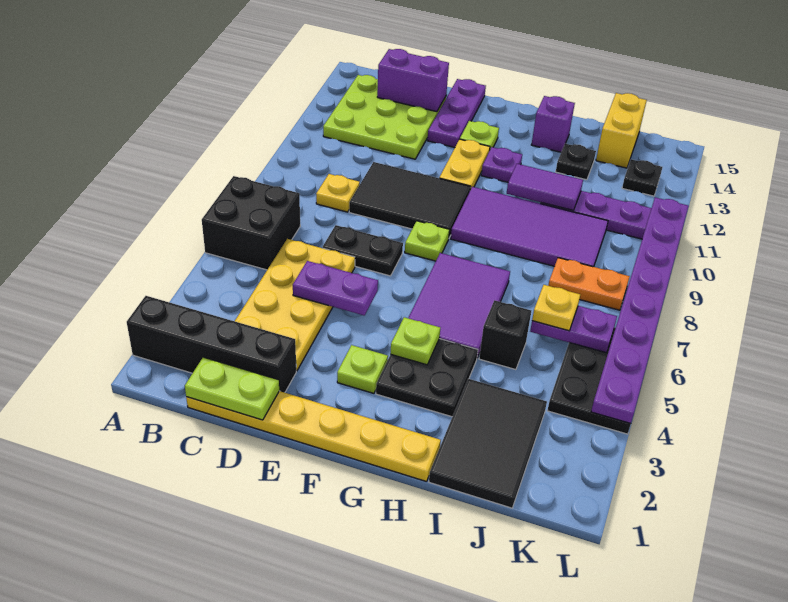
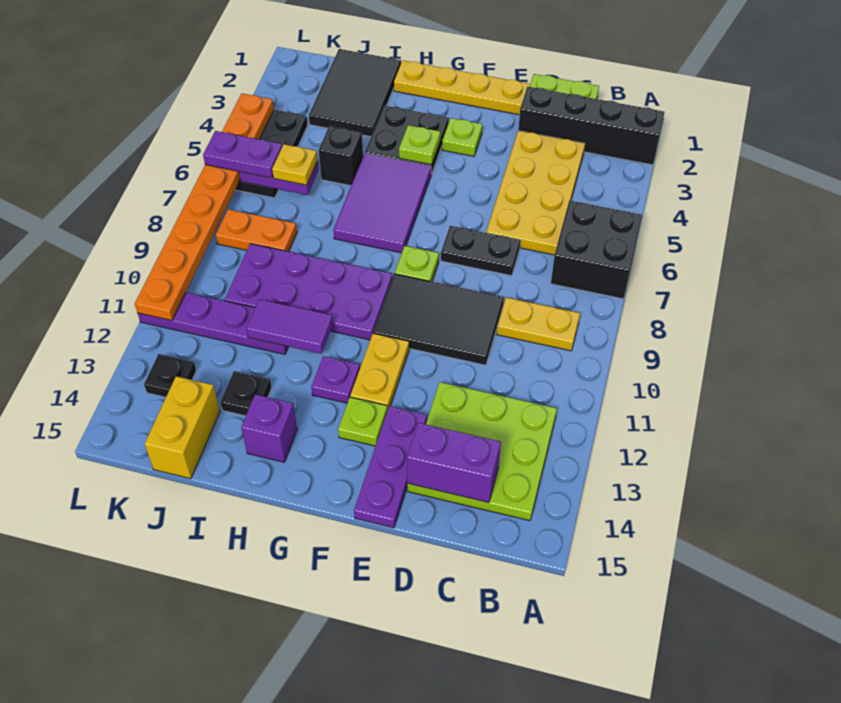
yellow 1x1 plate [316,174,360,212] -> yellow 1x2 plate [497,297,580,351]
purple 1x2 plate [293,261,378,316] -> purple 1x2 plate moved to [203,131,282,178]
purple 2x4 tile [451,187,608,267] -> purple 2x4 plate [225,244,393,340]
purple 1x8 plate [591,197,689,424] -> orange 1x8 plate [135,94,274,321]

